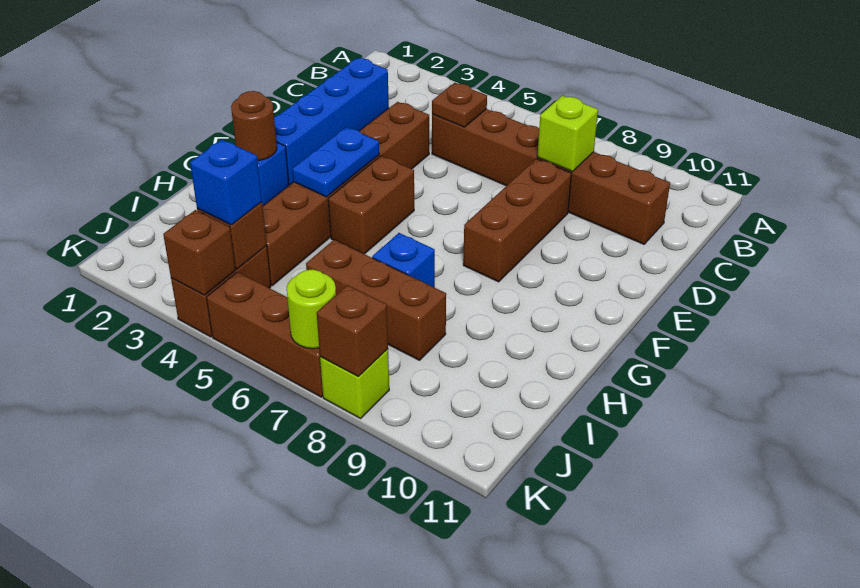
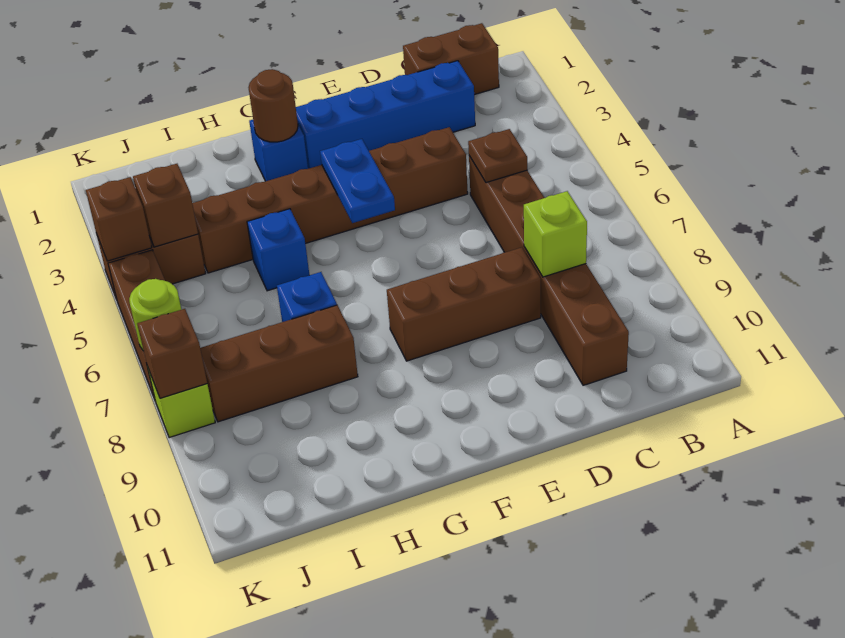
blue 1x2 plate [293,127,379,197] -> blue 1x2 plate turned to [320,139,395,223]
brown 1x2 brick [328,156,414,254] -> brown 1x2 brick moved to [403,23,499,95]
brown 1x3 brick [306,240,446,360] -> brown 1x3 brick turned to [200,305,358,422]
blue 1x1 brick [190,140,262,225] -> blue 1x1 brick moved to [247,209,309,291]

